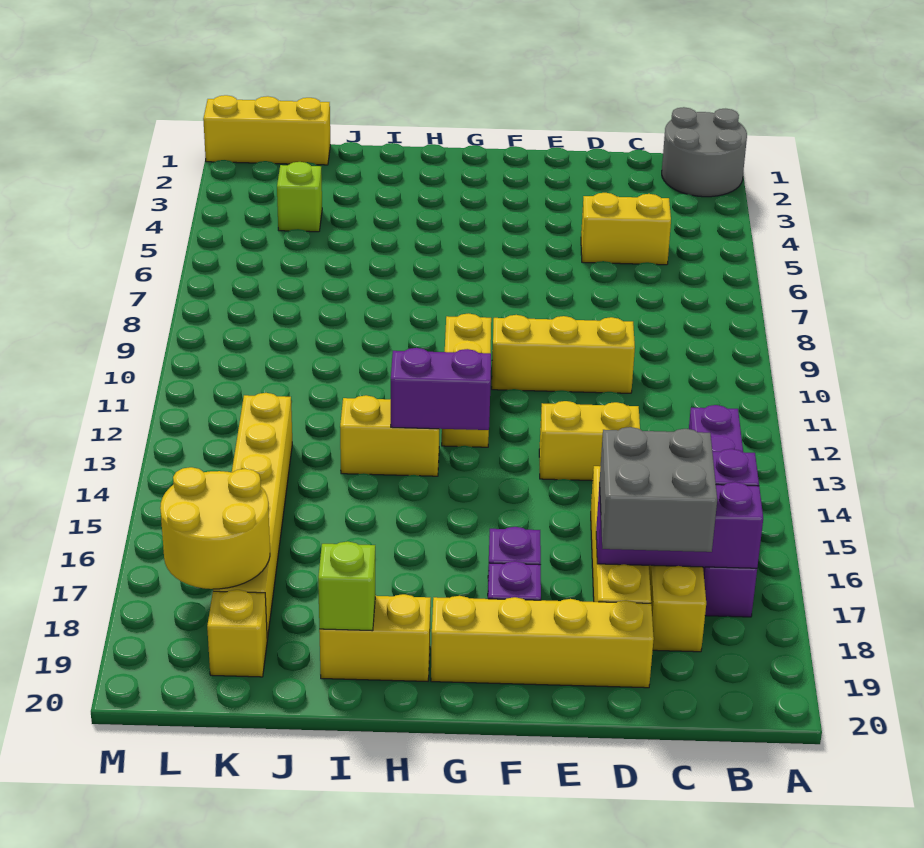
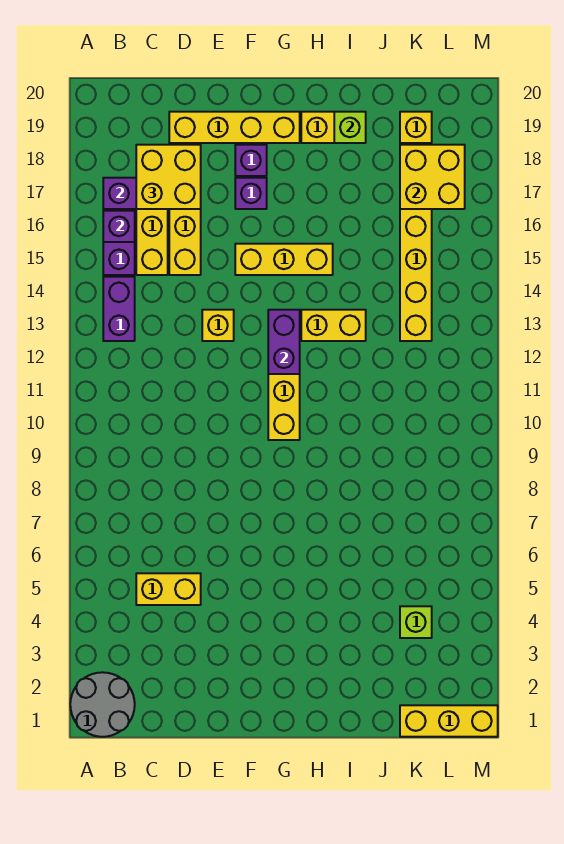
grey 2x2 brick [600,427,717,552] -> yellow 2x2 brick [136,145,201,209]
yellow 1x3 brick [492,315,635,393] -> yellow 1x3 brick moved to [235,244,333,275]
yellow 1x2 brick [539,401,640,481] -> yellow 1x1 brick [202,310,234,341]
purple 1x2 brick [391,348,491,430] -> purple 1x2 brick turned to [268,310,300,374]
yellow 2x2 round brick [160,467,270,589] -> yellow 2x2 brick [400,145,465,209]

